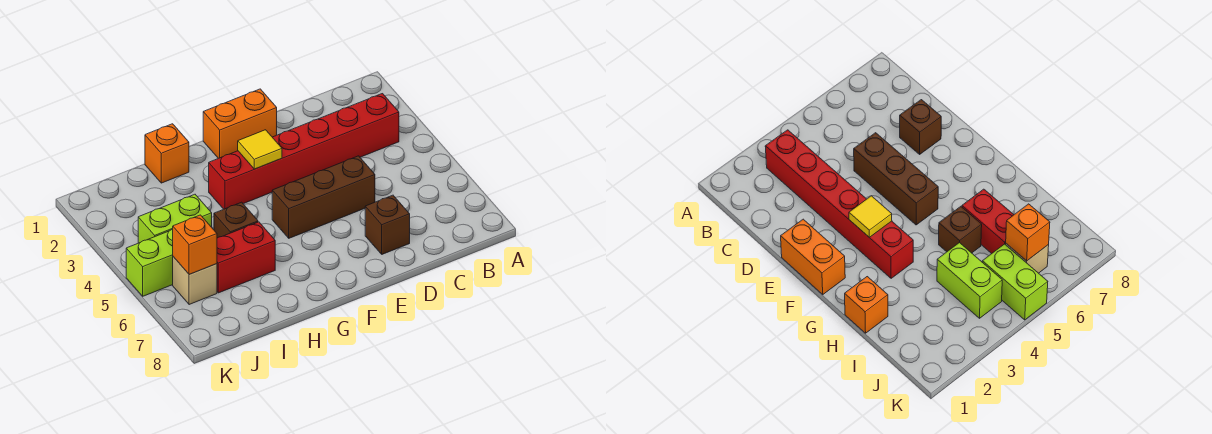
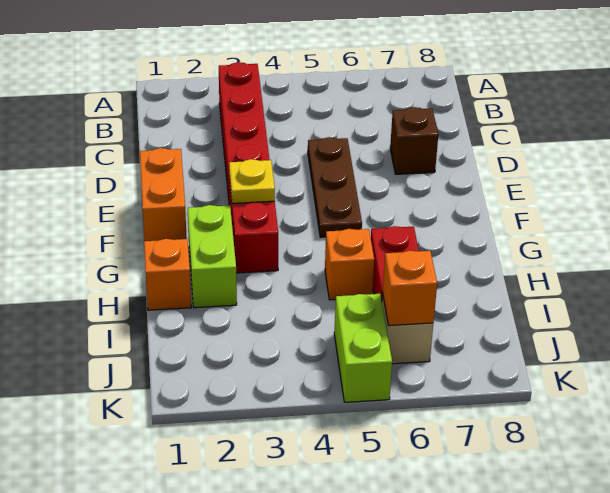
brown 1x3 brick [272,156,375,238] -> brown 1x3 plate [308,137,362,237]
yellow 1x1 tile [238,130,282,169] -> yellow 1x1 plate [229,159,275,203]
brown 1x1 brick [214,202,258,238] -> orange 1x1 brick [325,229,374,300]
lime 1x2 brick [138,194,212,243] -> lime 1x2 brick moved to [188,205,237,308]

